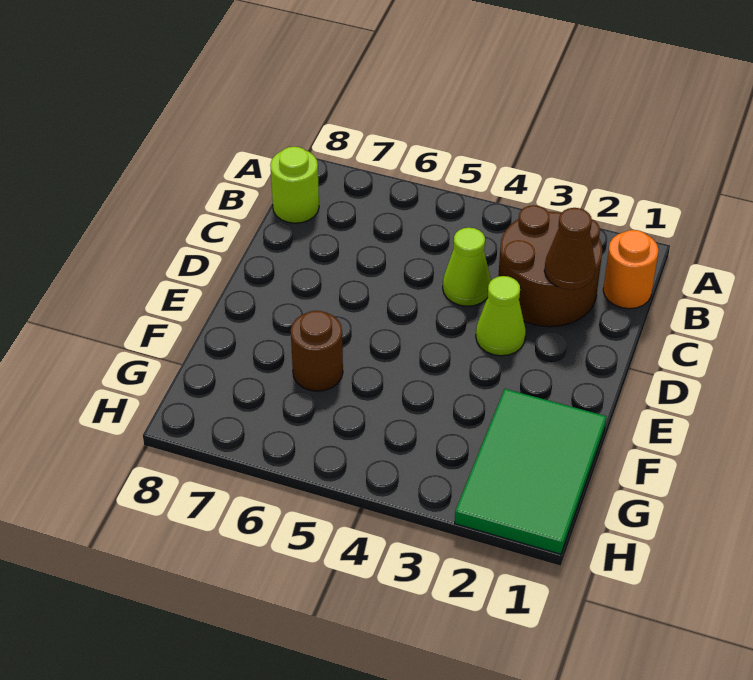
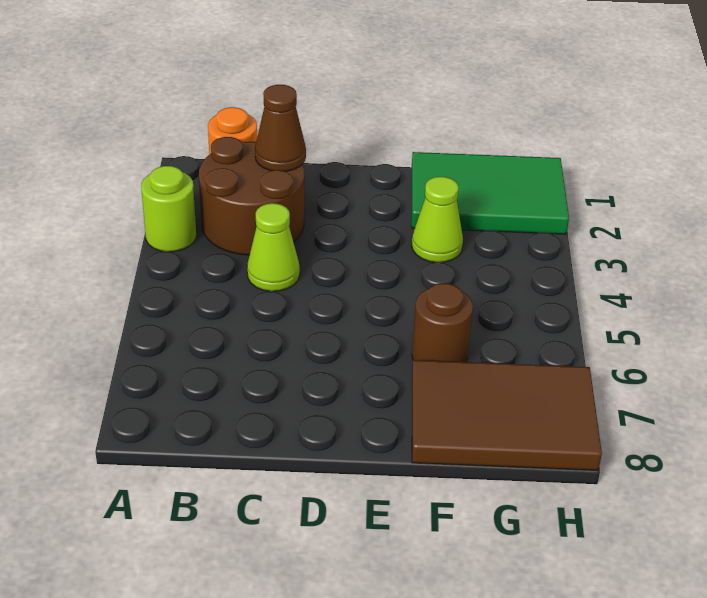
lime 1x1 round brick [270,147,319,223] -> lime 1x1 round brick moved to [141,166,196,252]
lime 1x1 cone [476,276,526,356] -> lime 1x1 cone moved to [412,177,463,262]
none -> brown 2x3 tile [412,360,602,470]

